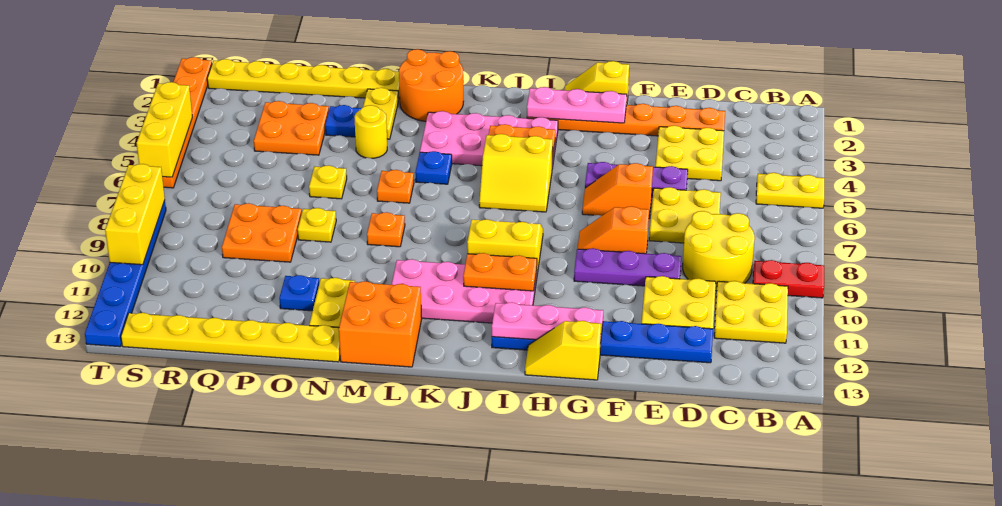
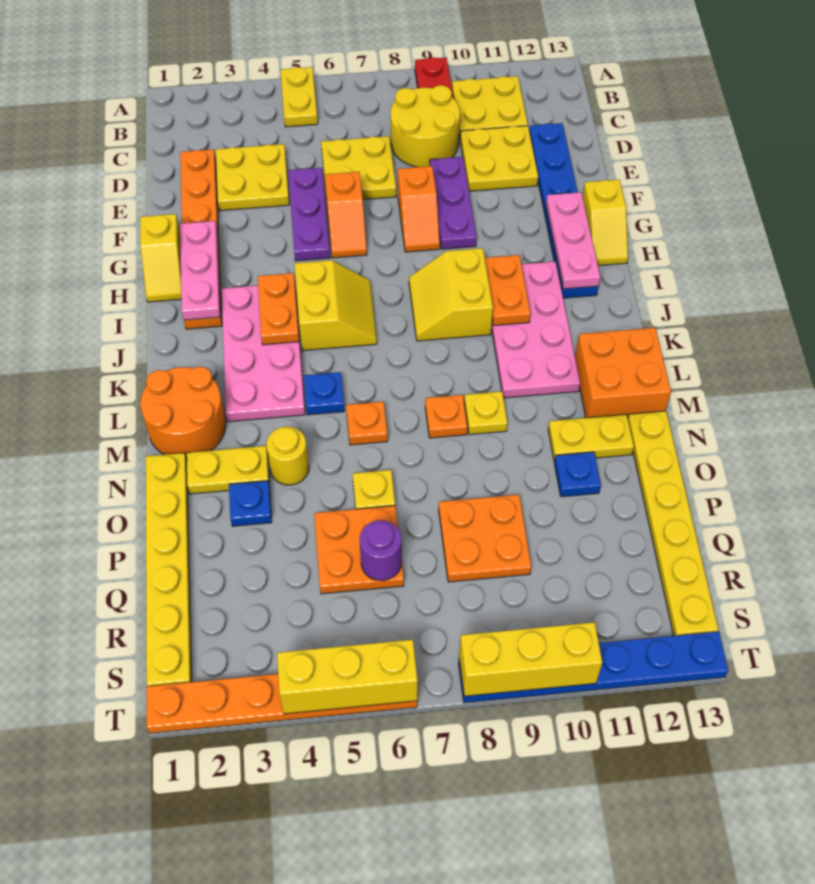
yellow 1x1 plate [298,208,336,242] -> yellow 1x1 plate moved to [464,391,507,435]
orange 2x2 plate [254,101,329,155] -> orange 2x2 plate moved to [314,506,404,594]
none -> purple 1x1 round brick [360,520,402,581]

